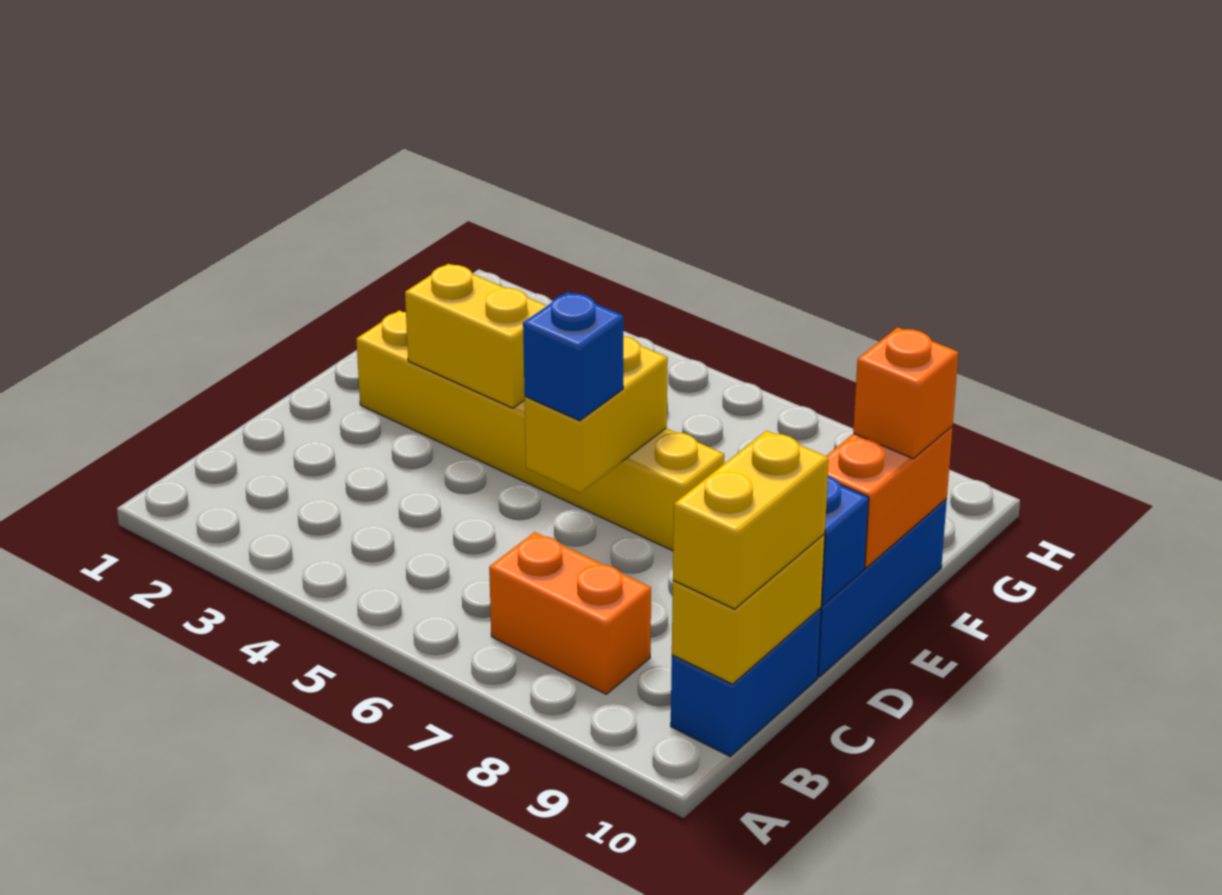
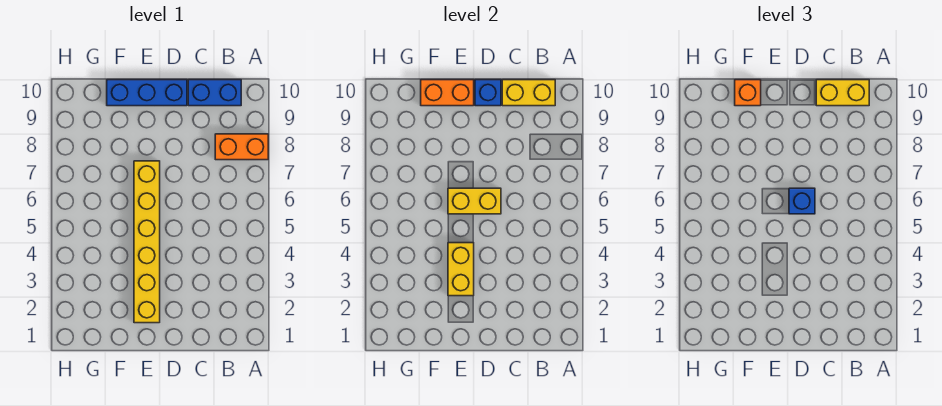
orange 1x2 brick [489,532,651,694] -> orange 1x2 brick turned to [215,134,268,160]

